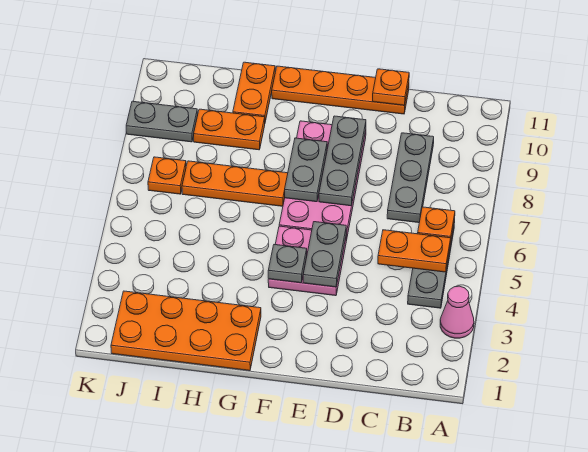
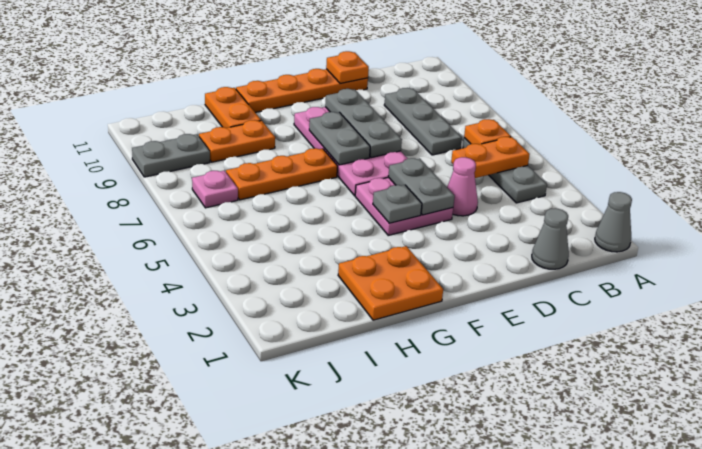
none -> grey 1x1 cone [595,192,632,252]
pink 1x1 cone [440,286,474,338] -> pink 1x1 cone moved to [447,157,478,216]
none -> grey 1x1 cone [532,208,569,269]
orange 2x4 plate [111,291,261,371] -> orange 2x2 plate [338,246,443,320]
orange 1x1 plate [148,157,186,194] -> pink 1x1 plate [192,171,238,208]

